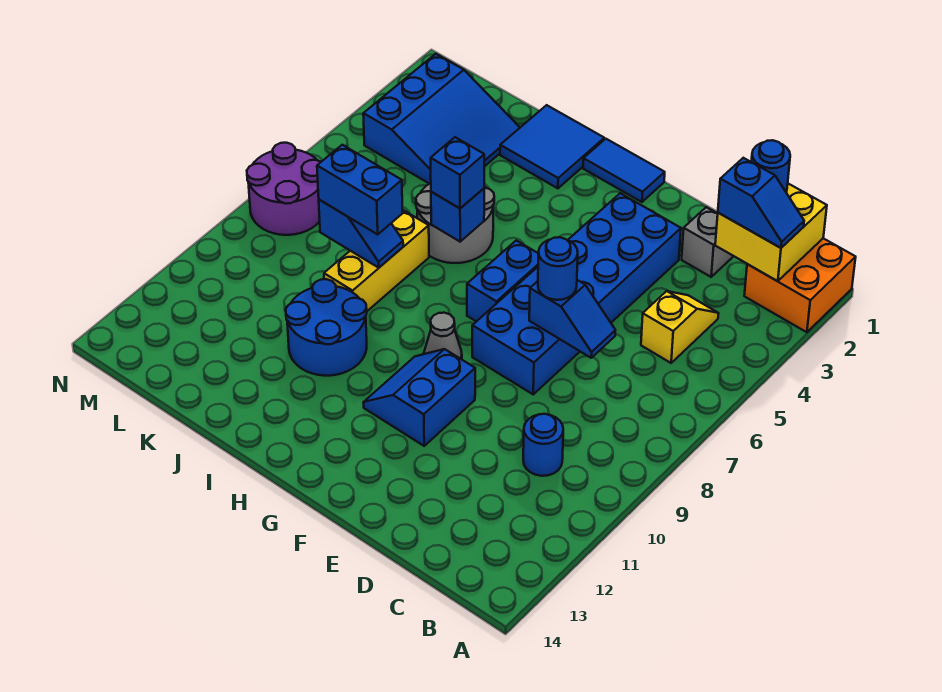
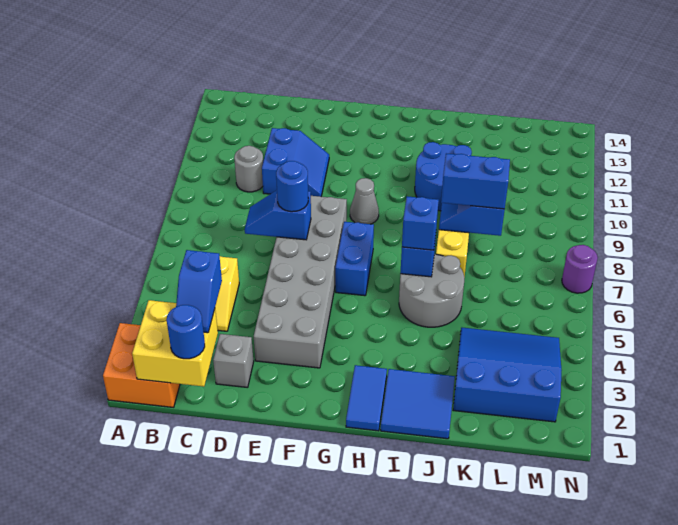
blue 1x2 slope [718,158,804,248] -> blue 1x2 slope turned to [176,250,222,333]
blue 1x1 round brick [523,414,563,476] -> grey 1x1 round brick [234,146,263,192]
blue 2x6 brick [472,193,681,394] -> grey 2x6 brick [254,196,347,368]
blue 2x2 slope [363,349,475,446] -> blue 2x2 slope moved to [262,128,329,197]
blue 1x2 tile [583,139,665,202] -> blue 1x2 tile turned to [346,365,387,431]
blue 3x3 slope [363,54,520,184] -> blue 3x3 slope turned to [453,328,562,422]
purple 2x2 round brick [247,143,321,235] -> purple 1x1 round brick [562,245,598,293]

